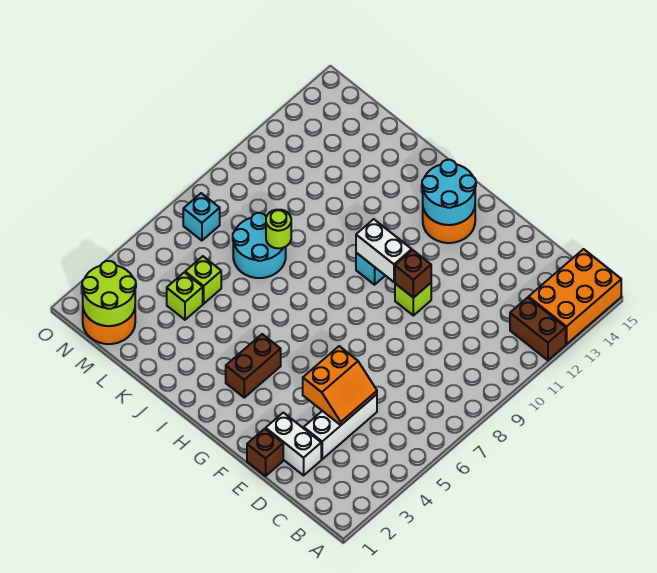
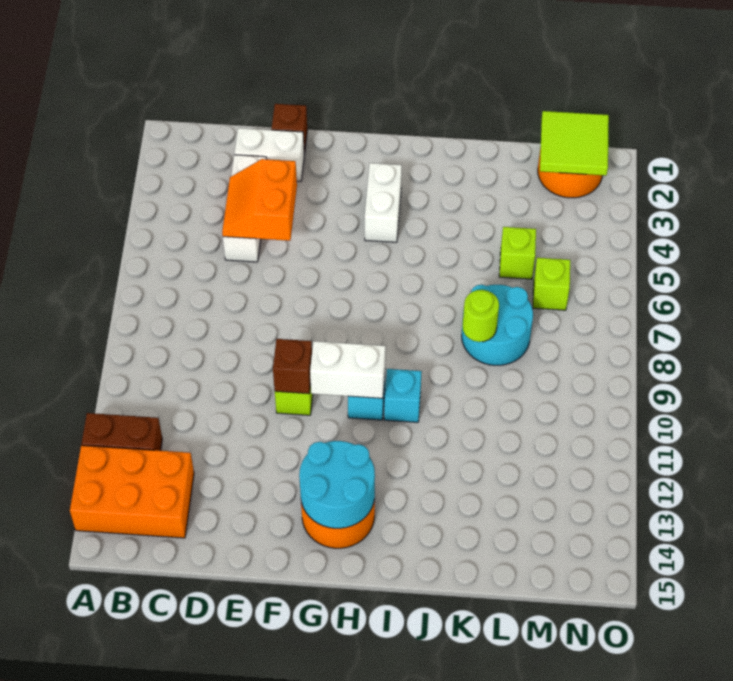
orange 2x3 brick [529,249,621,344] -> orange 2x3 brick turned to [70,445,194,538]
brown 1x2 brick [226,334,281,398] -> white 1x2 brick [365,163,402,242]
lime 1x1 brick [167,272,203,320] -> lime 1x1 brick moved to [533,258,570,310]
lime 2x2 round brick [82,261,136,326] -> lime 2x2 tile [540,111,609,176]
cyan 1x1 brick [183,193,220,241] -> cyan 1x1 brick moved to [384,369,422,422]

